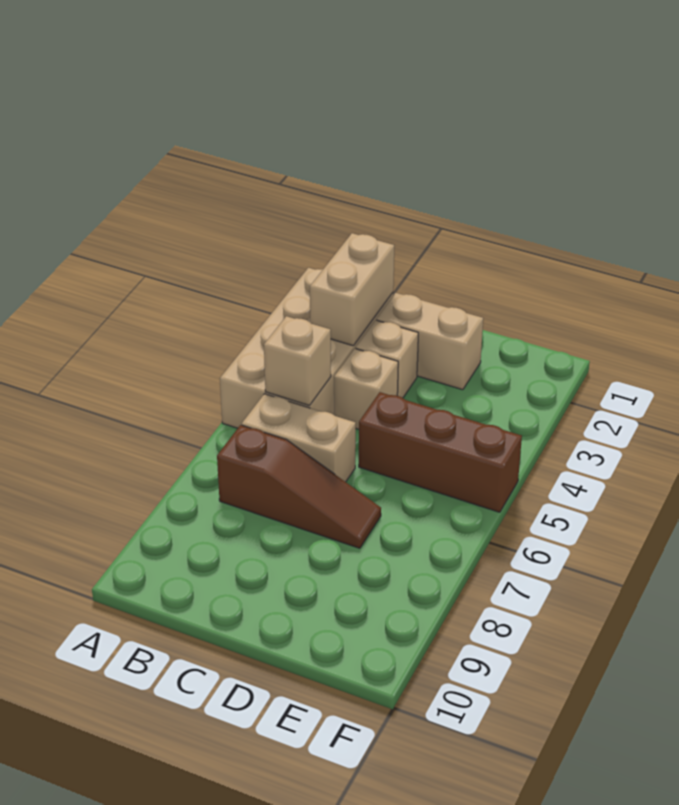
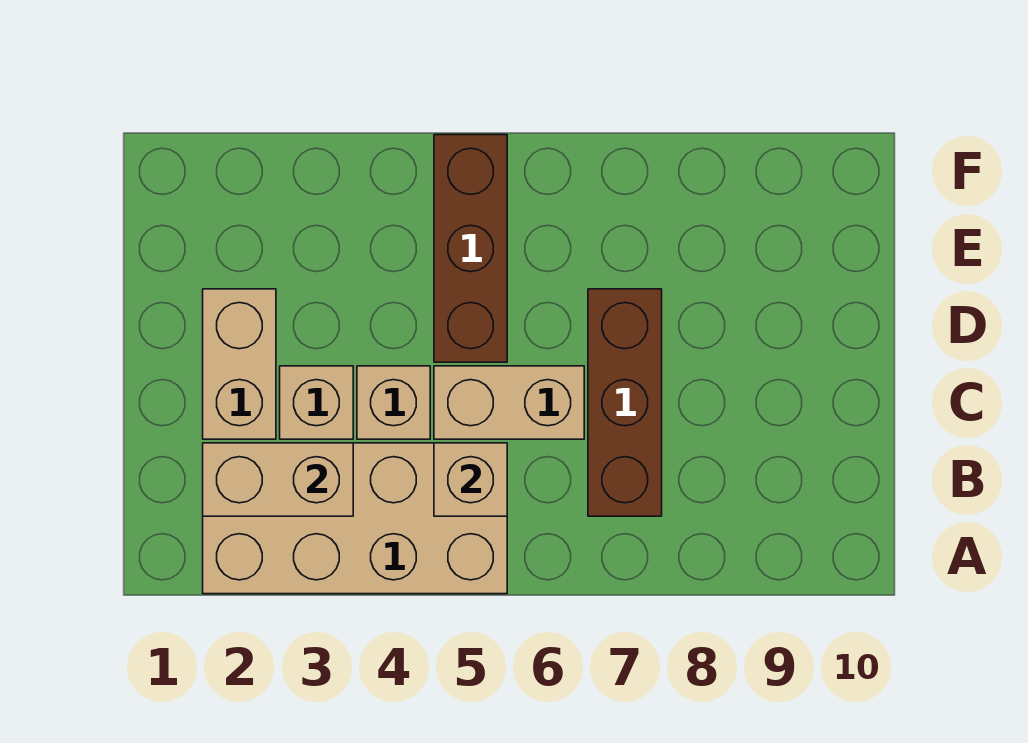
tan 1x2 brick [242,394,356,482] -> tan 1x2 brick turned to [434,366,584,439]
brown 1x3 slope [217,425,381,548] -> brown 1x3 brick [588,289,662,516]

